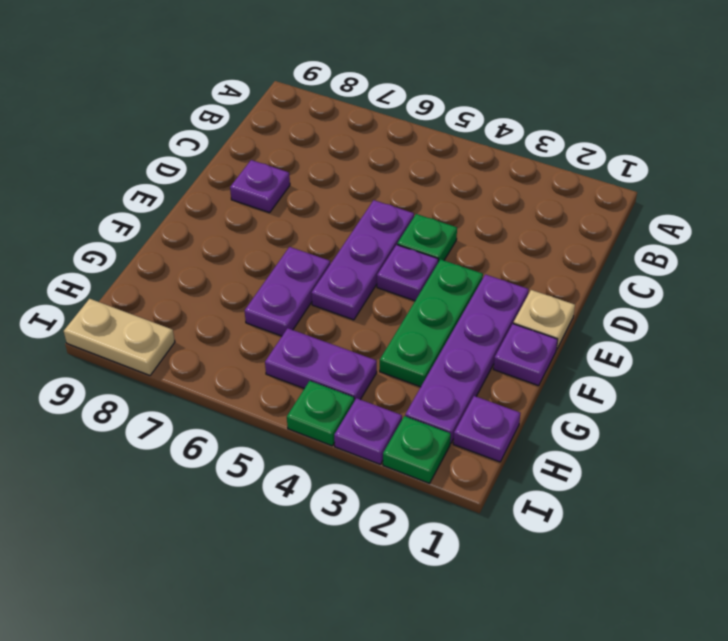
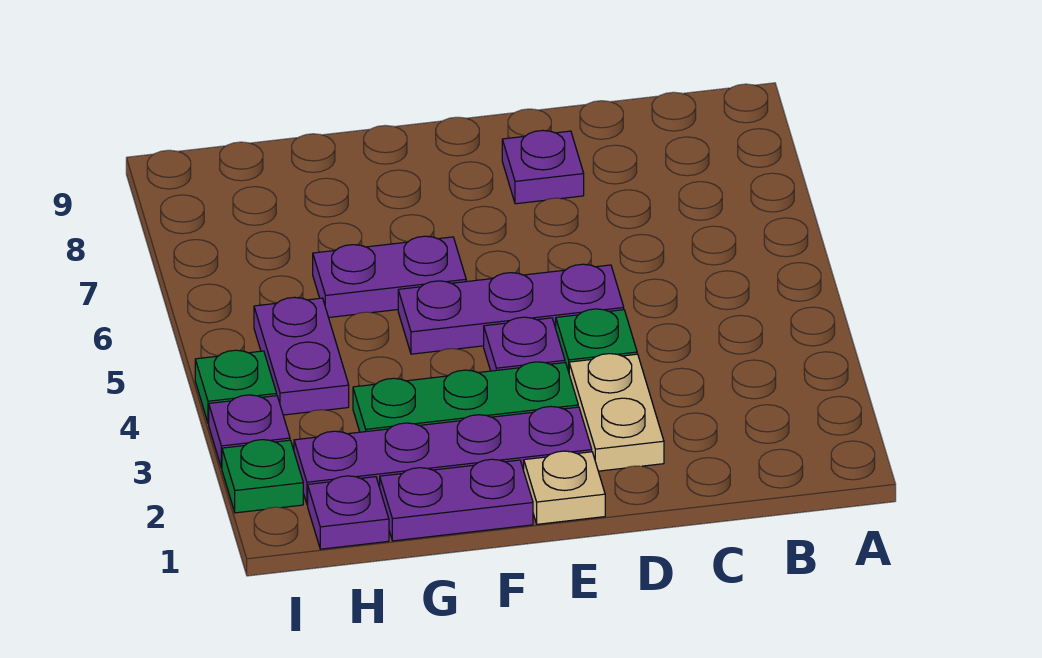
purple 1x1 plate [494,324,558,386] -> purple 1x2 plate [380,459,533,541]
tan 1x2 plate [64,299,175,375] -> tan 1x2 plate moved to [569,354,664,471]

